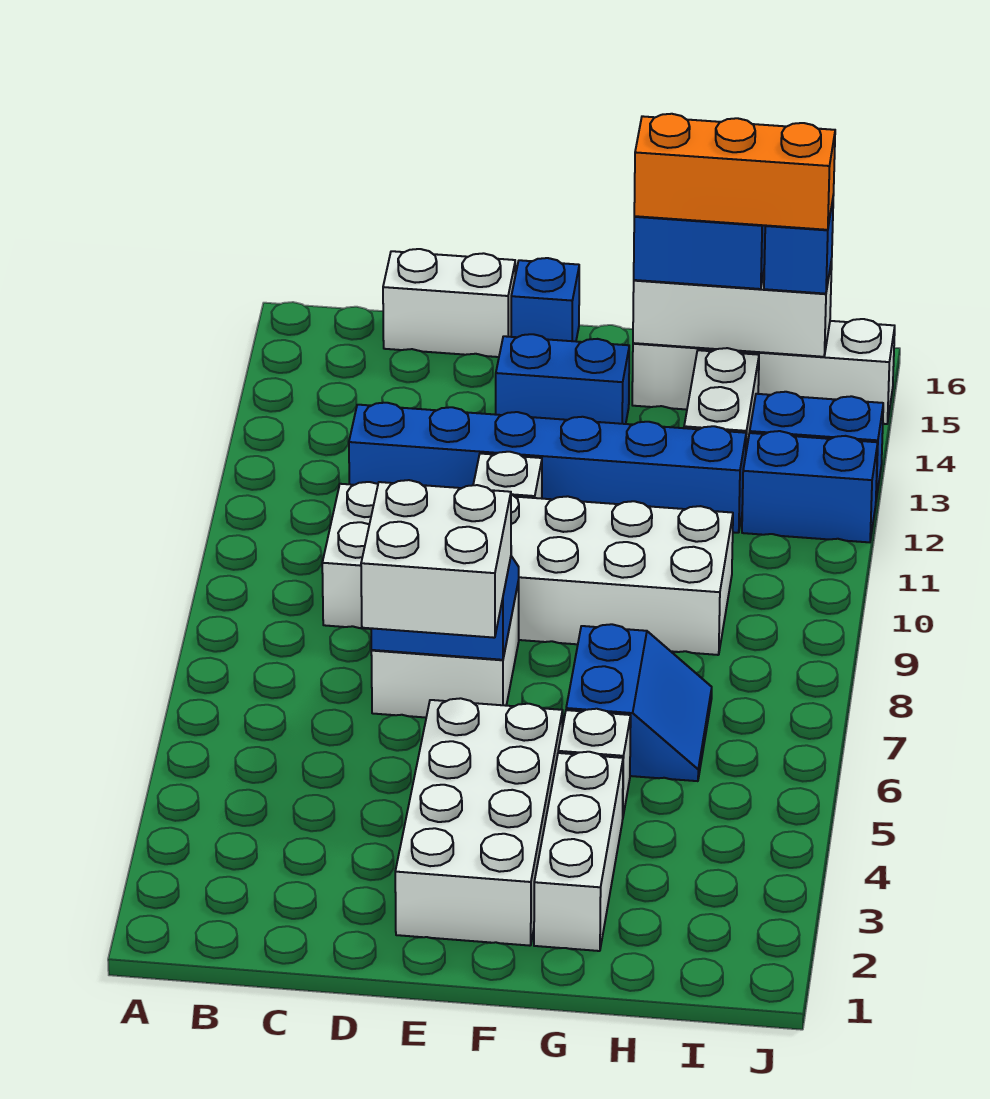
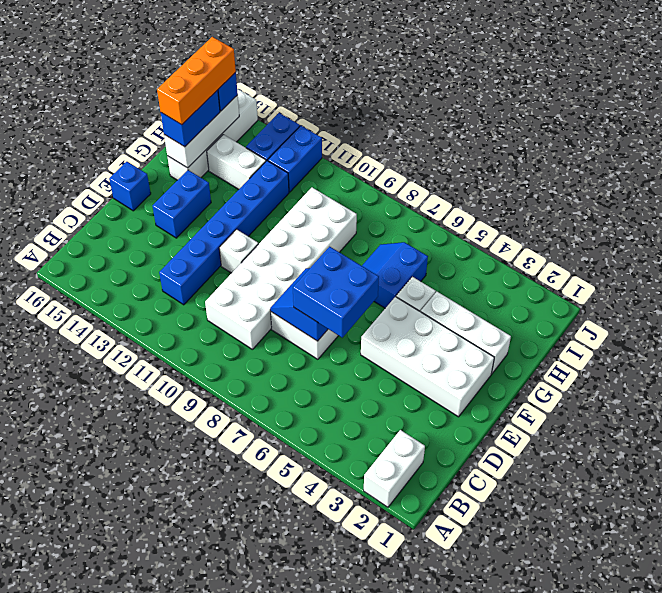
white 1x2 brick [383,249,515,357] -> white 1x2 brick moved to [364,430,425,507]
white 2x2 brick [361,480,511,638] -> blue 2x2 brick [293,247,379,338]
blue 2x2 slope [566,624,712,781] -> blue 2x2 slope turned to [362,242,428,308]

